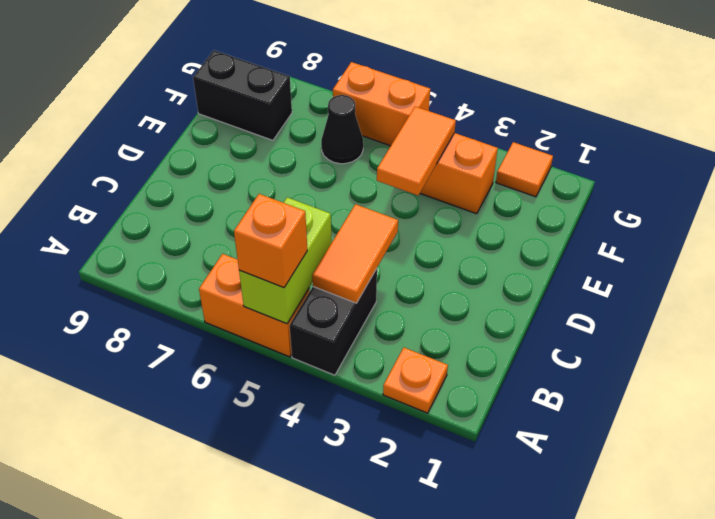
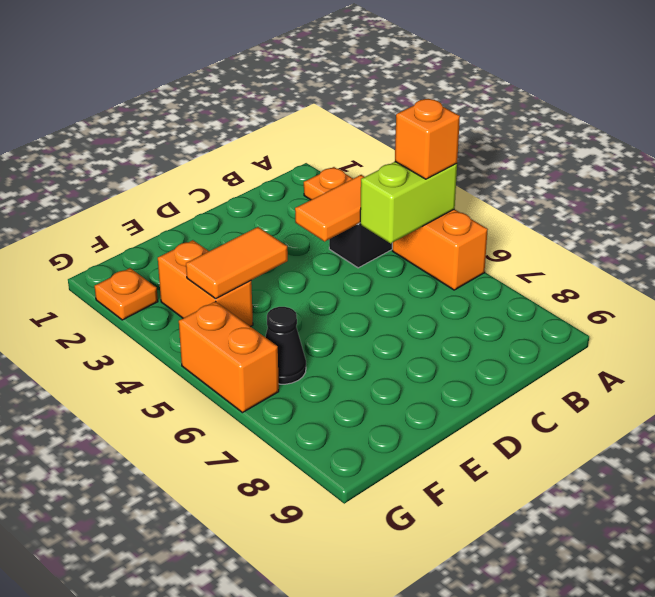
black 1x2 brick [193,50,292,140] -> none
orange 1x1 tile [496,142,553,197] -> orange 1x1 plate [95,268,158,320]

